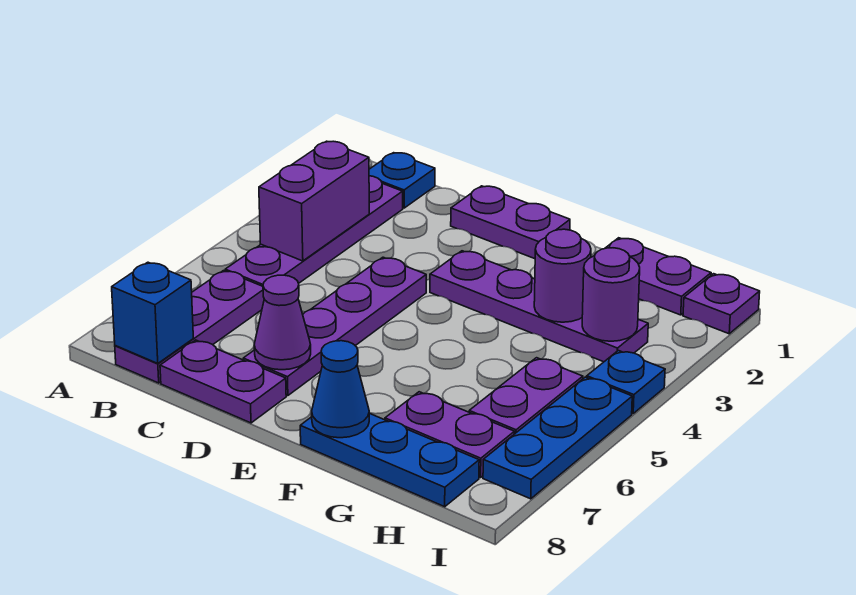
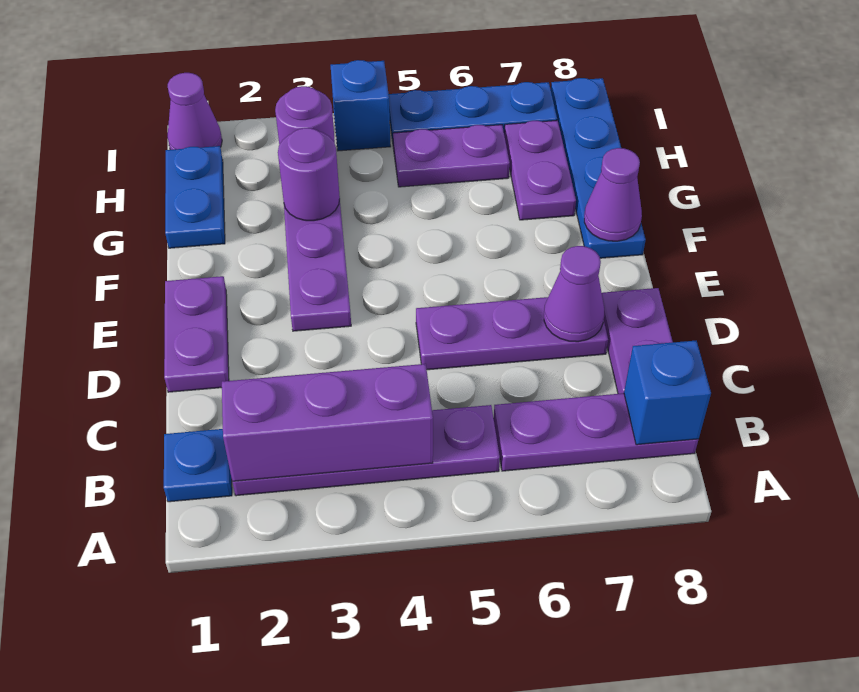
purple 1x2 brick [259,141,369,261] -> purple 1x3 brick [222,364,433,481]
purple 1x4 plate [243,257,426,396] -> purple 1x3 plate [416,297,608,370]
blue 1x3 plate [300,413,479,507] -> blue 1x4 plate [551,78,646,258]
blue 1x1 cone [312,341,369,438] -> purple 1x1 cone [584,148,642,241]
purple 1x2 plate [606,238,711,315] -> blue 1x2 plate [165,146,225,248]
purple 1x1 plate [683,274,760,334] -> purple 1x1 cone [167,73,222,150]
blue 1x1 plate [587,350,665,413] -> blue 1x1 brick [330,60,391,151]

